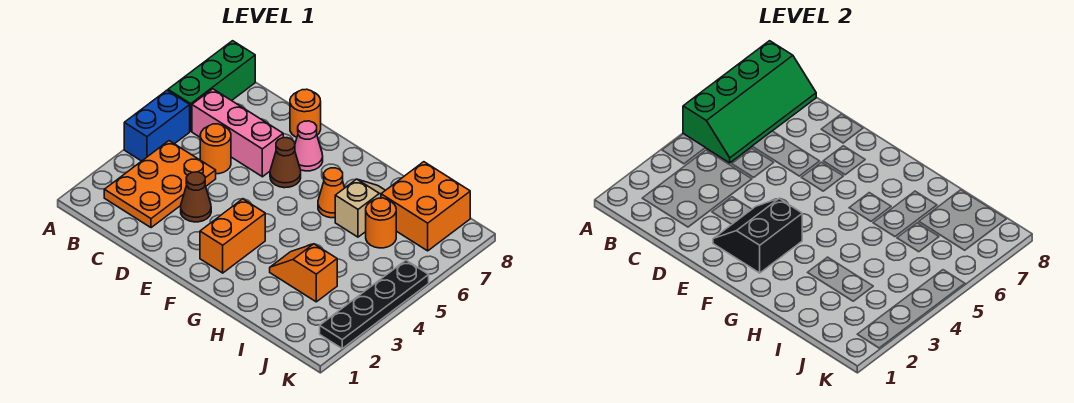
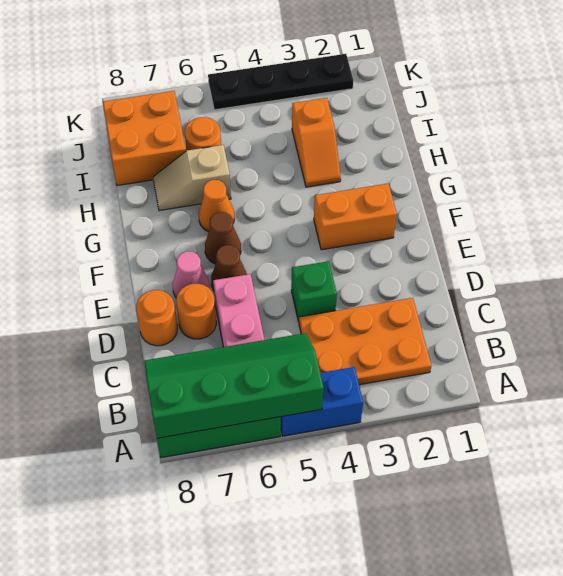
orange 1x1 round brick [200,124,231,174] -> orange 1x1 round brick moved to [176,284,216,339]
brown 1x1 cone [181,172,211,222] -> brown 1x1 cone moved to [205,212,241,264]
none -> green 1x1 brick [291,261,337,322]
black 2x2 slope [713,199,802,273] -> none

